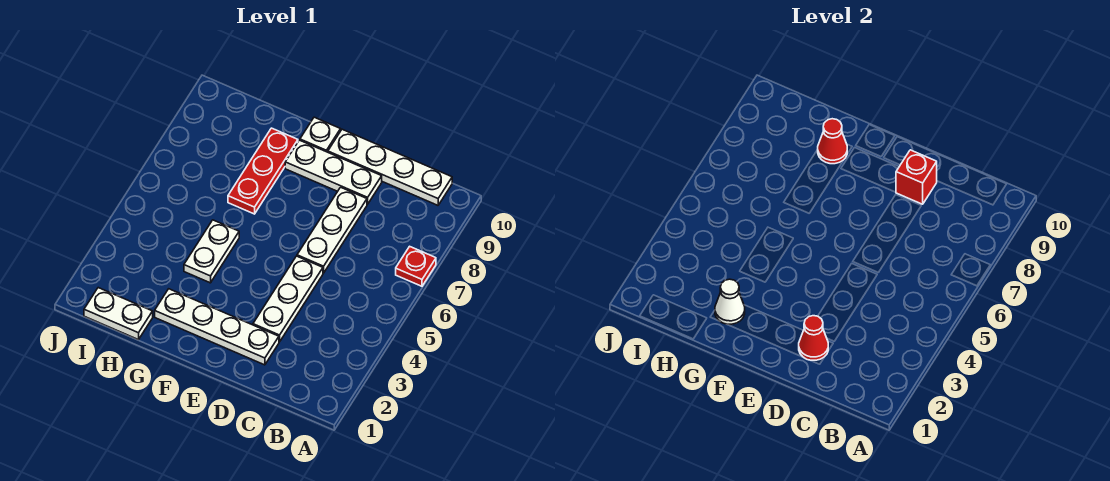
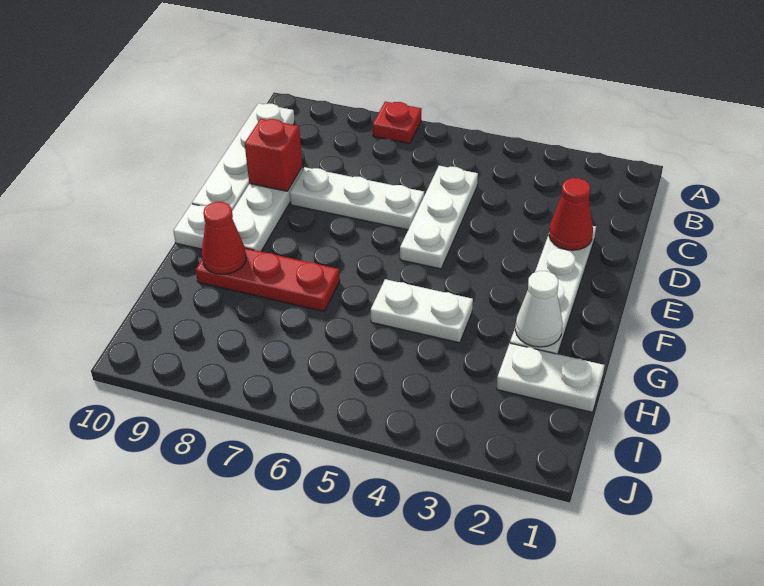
white 1x3 plate [253,256,323,342] -> white 1x3 plate turned to [400,166,478,269]
white 1x2 plate [84,288,153,340] -> white 1x2 plate turned to [497,343,605,412]

